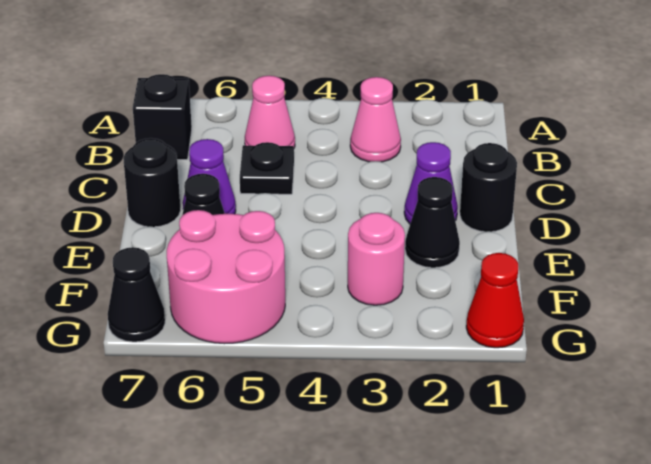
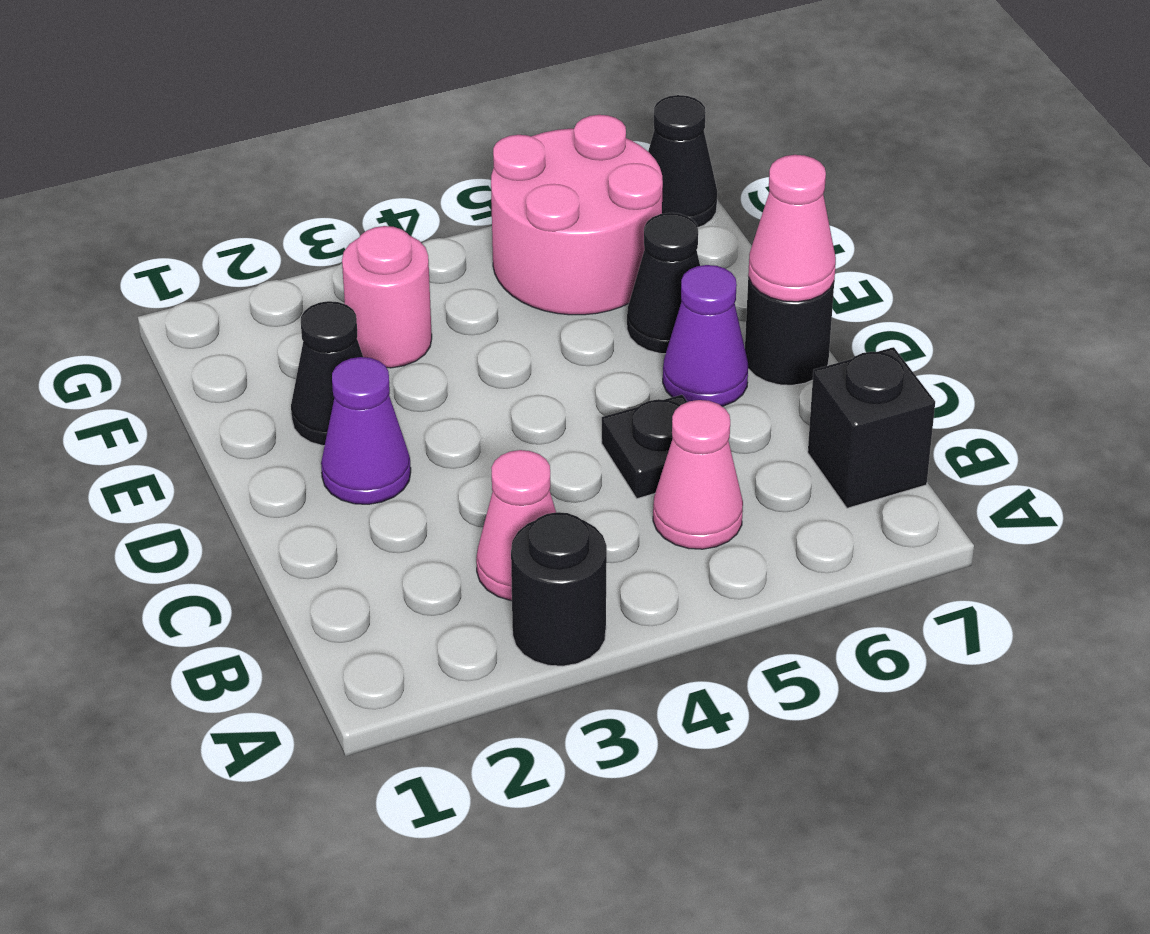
black 1x1 round brick [460,143,517,232] -> black 1x1 round brick moved to [511,512,607,666]
none -> pink 1x1 cone [748,155,836,302]
red 1x1 cone [466,253,524,348] -> none

